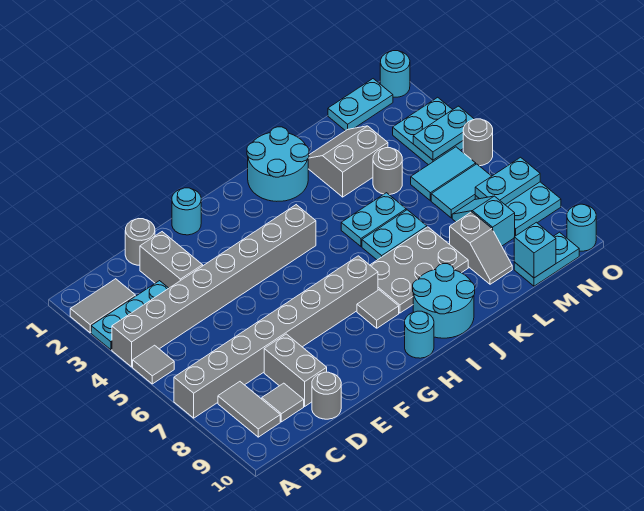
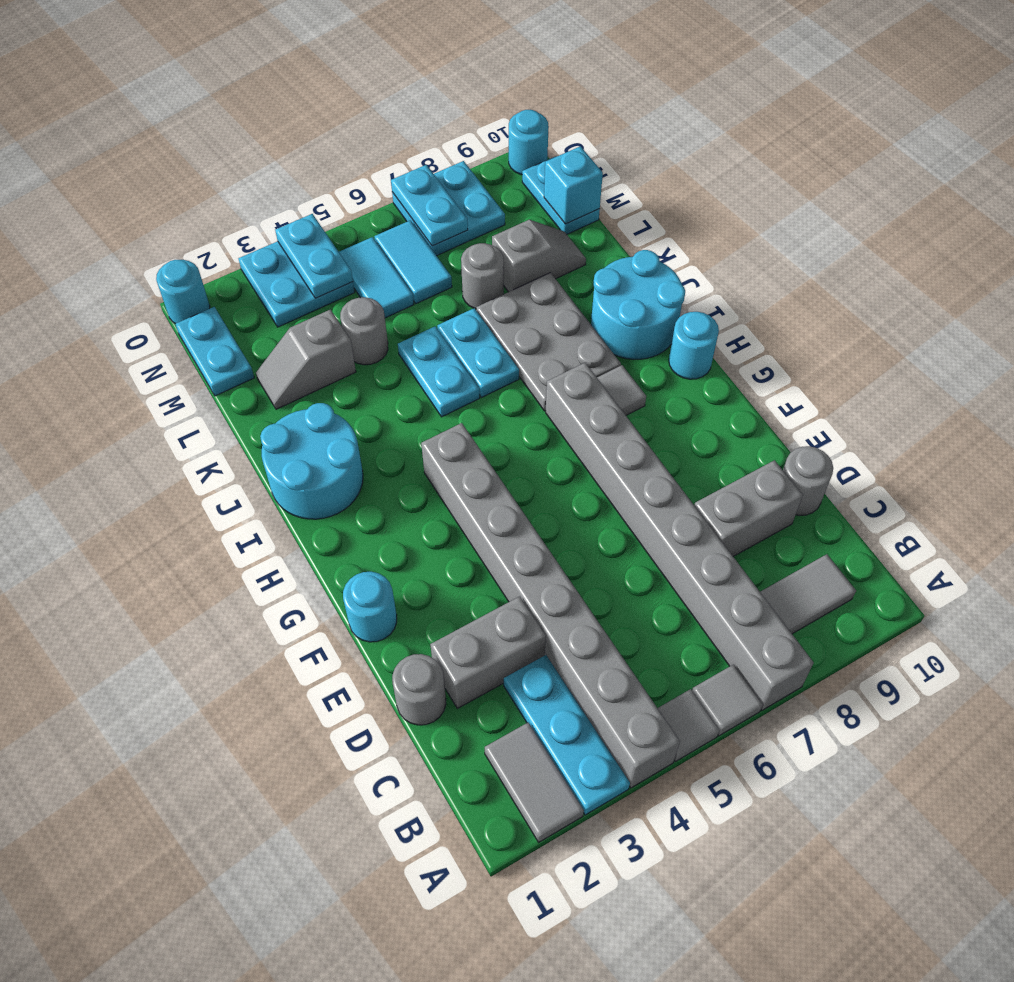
grey 1x1 tile [262,383,304,422] -> grey 1x1 tile moved to [692,664,763,736]
grey 2x2 slope [308,126,388,197] -> grey 1x2 slope [256,310,356,409]
cyan 1x2 slope [452,196,515,246] -> none
grey 1x1 round brick [463,119,493,166] -> grey 1x1 round brick moved to [461,243,504,309]

